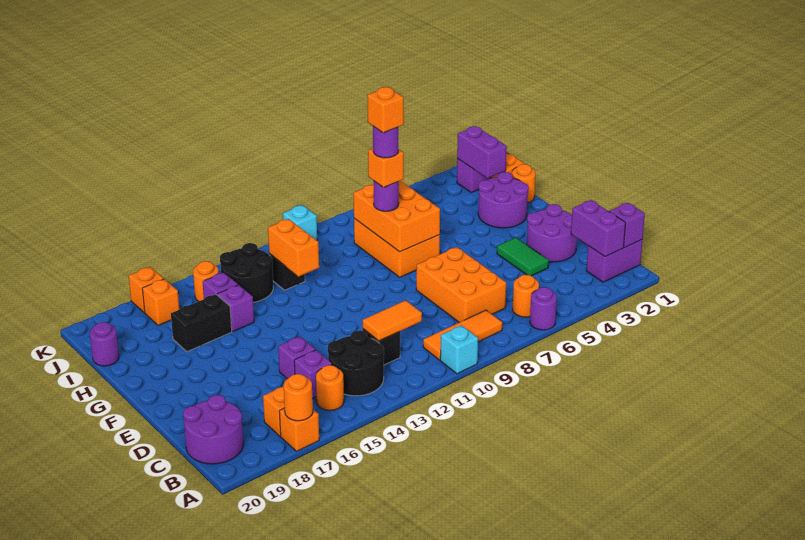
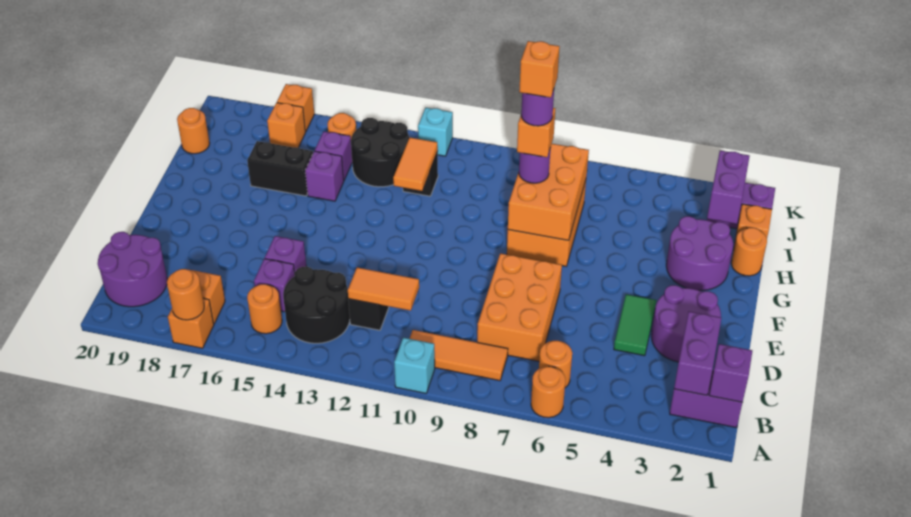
purple 1x1 round brick [530,287,557,330] -> orange 1x1 round brick [531,366,566,418]
orange 1x2 brick [268,219,319,277] -> orange 1x2 tile [393,137,438,191]
purple 1x1 round brick [90,322,119,366] -> orange 1x1 round brick [177,108,210,154]
cyan 1x1 brick [283,205,317,240] -> cyan 1x1 brick moved to [418,108,453,156]

